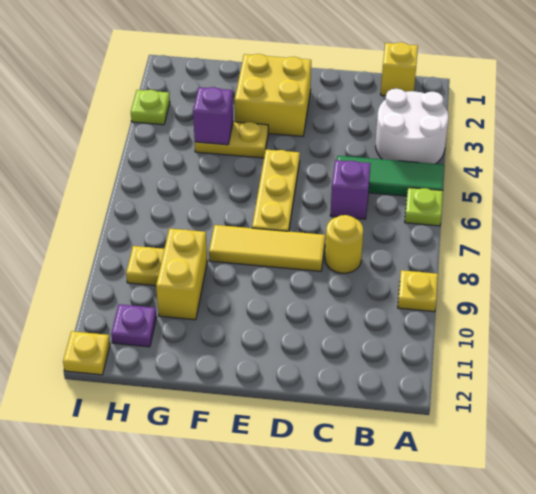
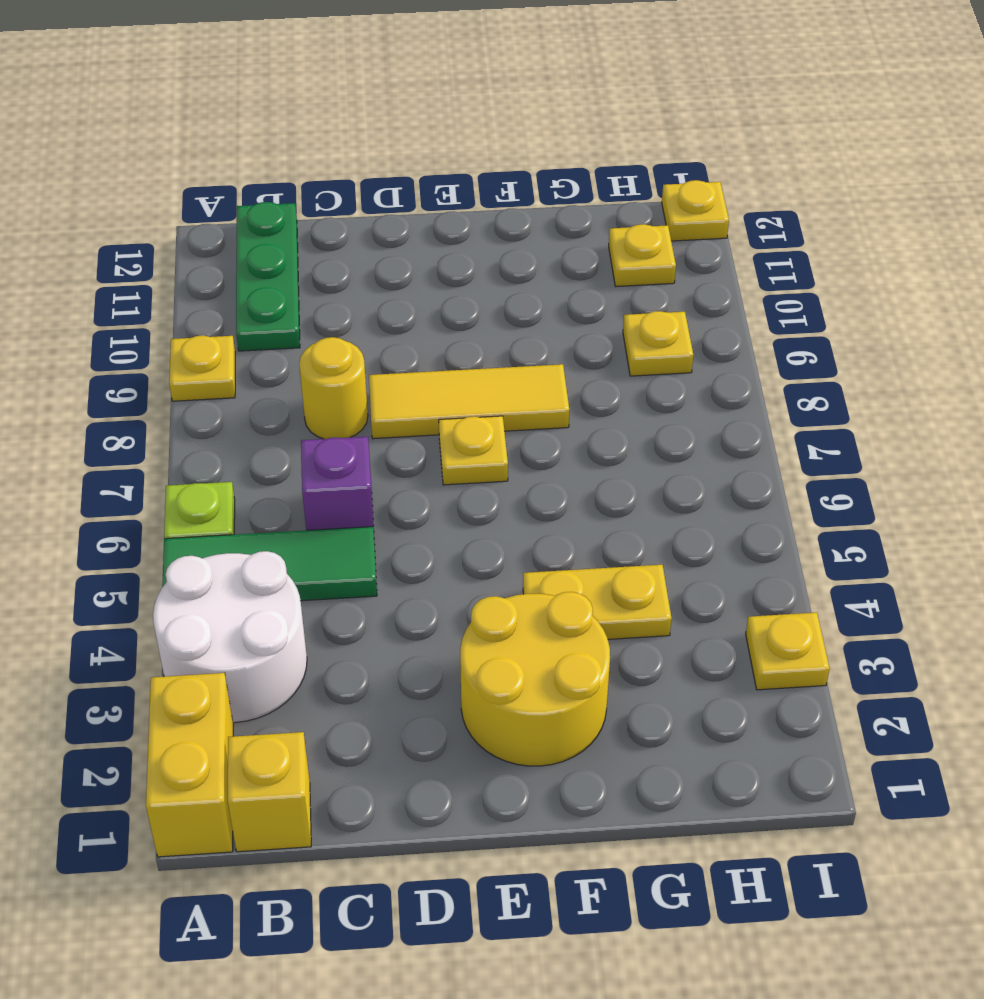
none -> green 1x3 plate [236,202,300,351]
yellow 2x2 brick [235,54,311,136] -> yellow 2x2 round brick [460,592,610,766]
yellow 1x3 plate [252,150,300,231] -> yellow 1x1 plate [439,416,508,485]
purple 1x1 brick [193,87,233,145] -> none
yellow 1x2 brick [156,228,207,320] -> yellow 1x2 brick moved to [146,673,233,857]
purple 1x1 plate [111,304,157,347] -> yellow 1x1 plate [609,224,676,287]
lime 1x1 plate [131,90,170,125] -> yellow 1x1 plate [746,612,830,690]

